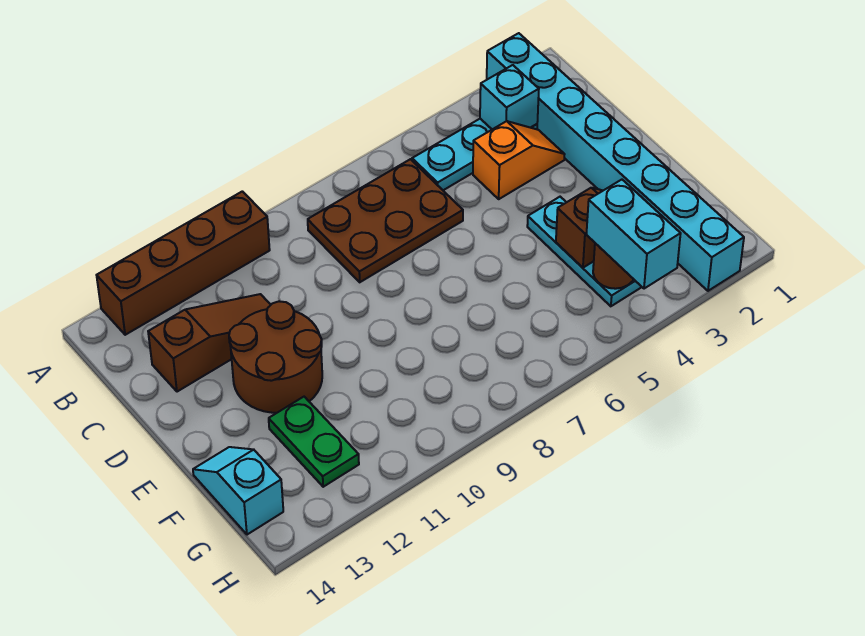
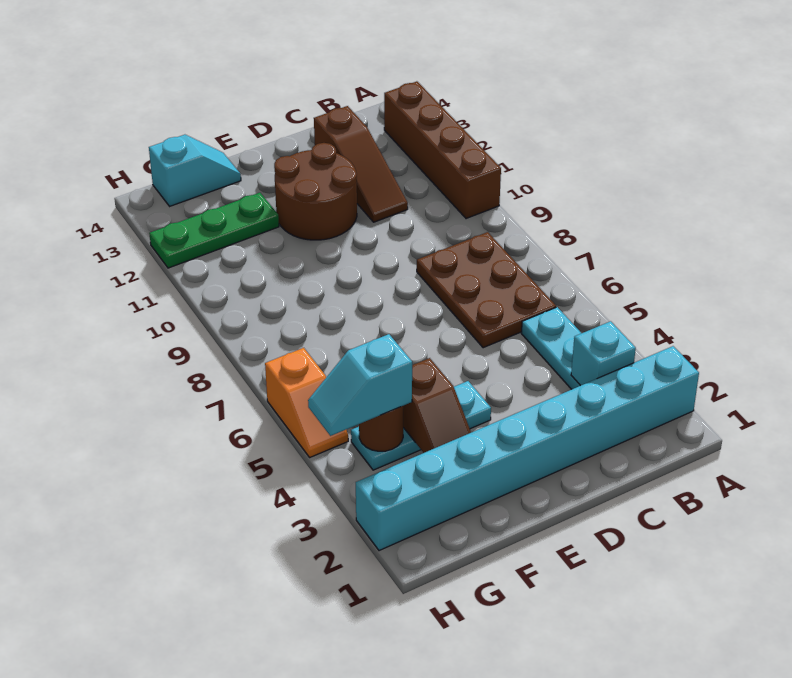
orange 1x2 slope [473,121,565,199] -> orange 1x2 slope moved to [265,348,348,457]
green 1x2 plate [269,397,359,487] -> green 1x3 plate [149,193,279,268]
cyan 1x2 brick [586,180,681,289] -> cyan 1x2 slope [308,334,412,436]

